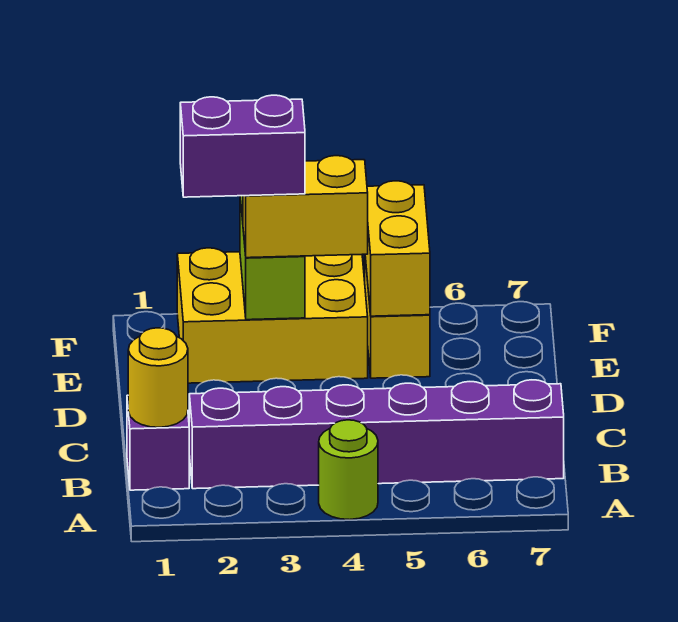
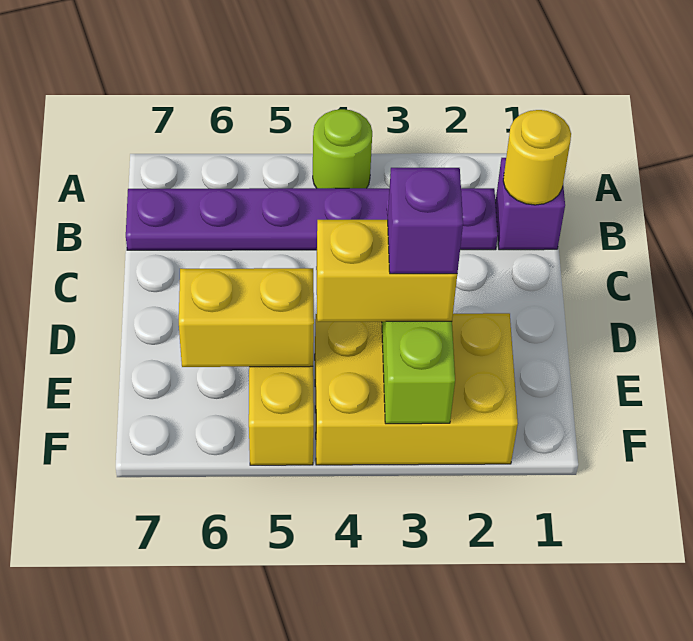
purple 1x6 brick [189,380,564,489] -> purple 1x6 plate [126,188,498,250]
purple 1x2 brick [180,95,305,197] -> purple 1x1 brick [388,168,463,274]
yellow 1x2 brick [365,181,430,316] -> yellow 1x2 brick turned to [179,268,314,367]

